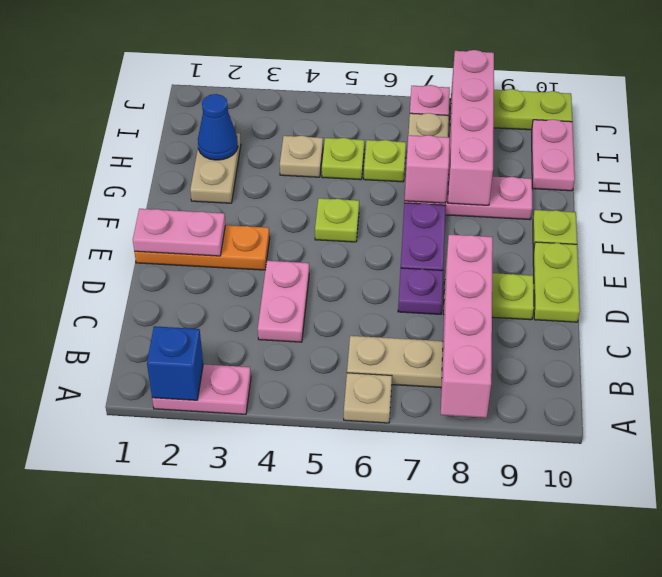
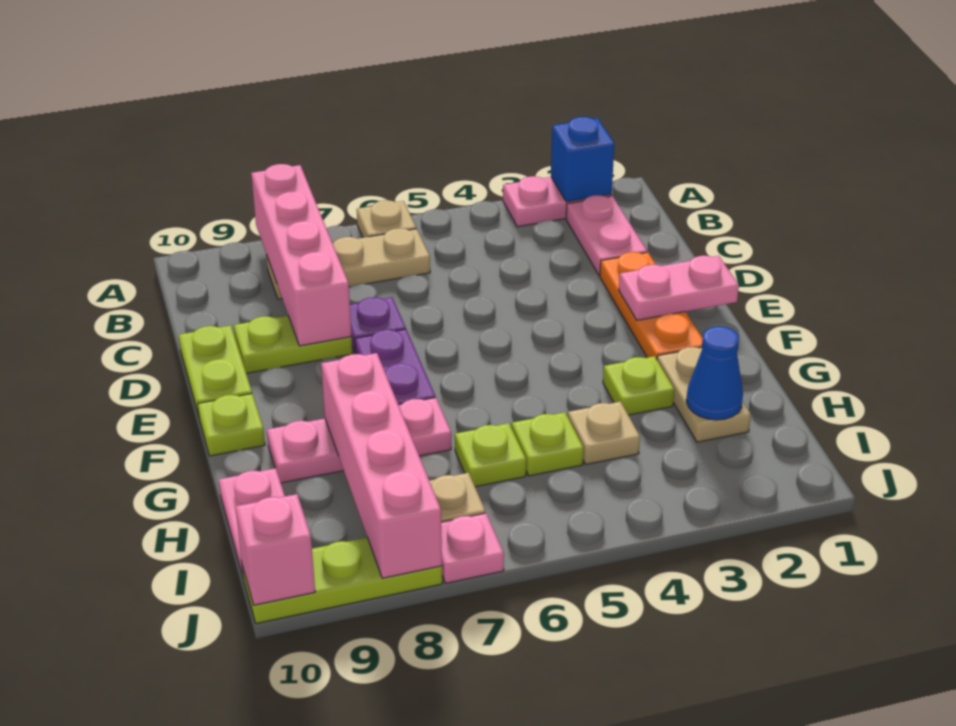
pink 1x2 plate [258,261,309,342] -> pink 1x2 plate moved to [566,195,647,276]
orange 1x3 plate [134,225,270,270] -> orange 1x3 plate turned to [600,252,703,359]
lime 1x1 plate [315,198,359,242] -> lime 1x1 plate moved to [603,356,674,415]
pink 1x1 brick [405,135,450,203] -> pink 1x1 brick moved to [235,494,315,605]

